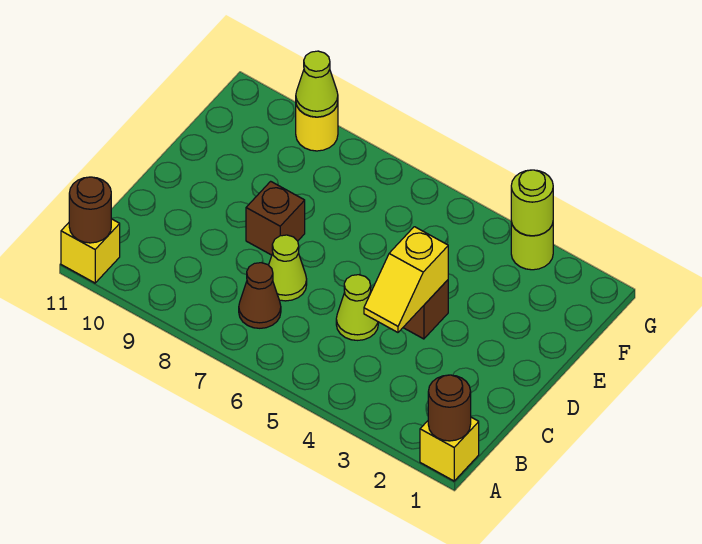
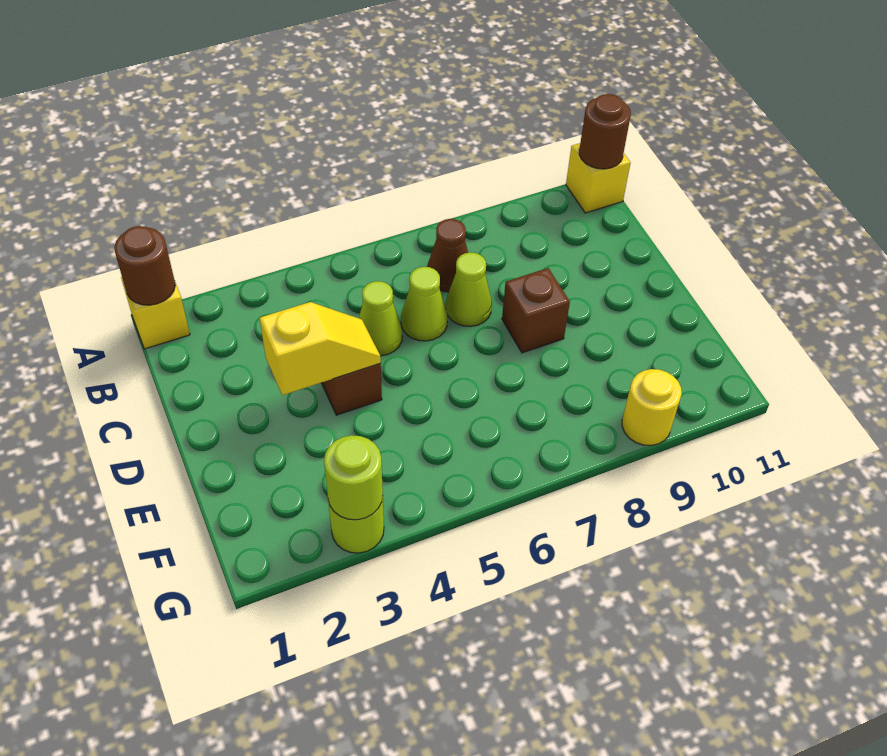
yellow 1x2 slope [364,227,448,332] -> yellow 1x2 slope turned to [260,302,381,395]
lime 1x1 cone [296,51,338,117] -> lime 1x1 cone moved to [401,267,447,341]

